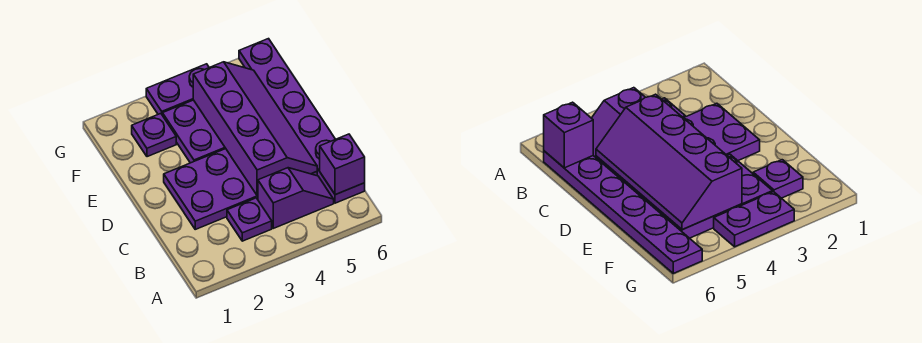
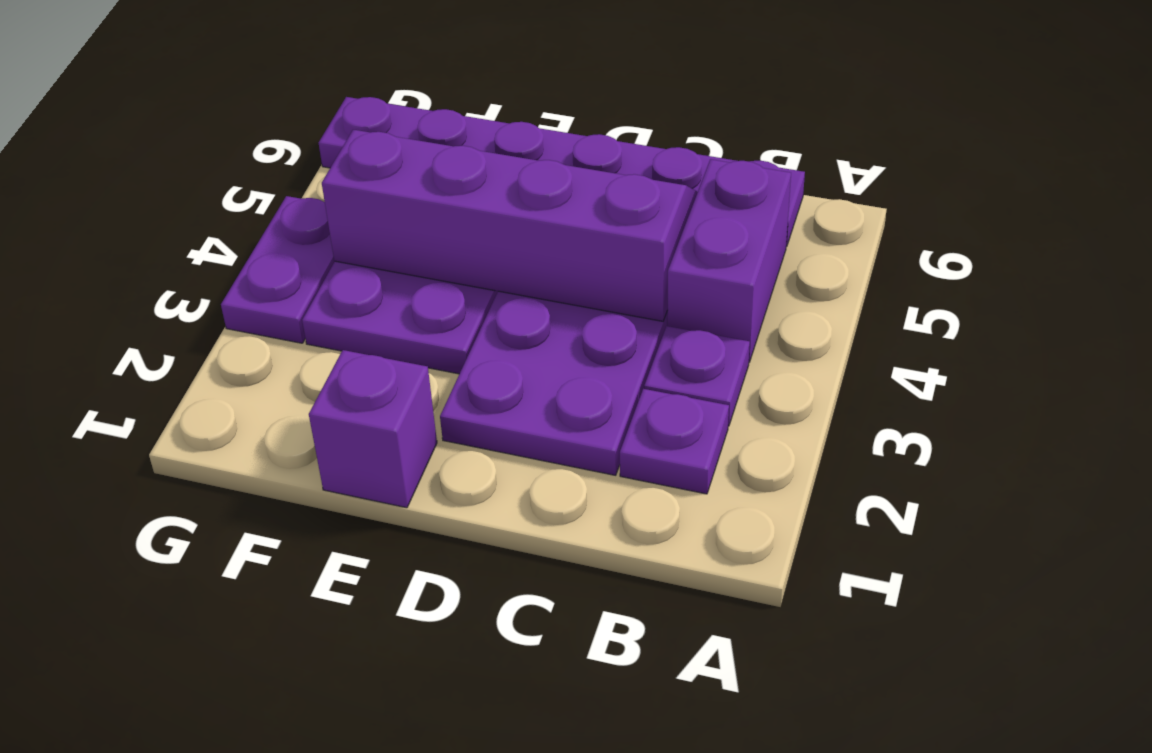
purple 1x2 slope [258,168,334,228] -> purple 1x2 brick [667,159,791,362]
purple 1x1 brick [320,134,365,195] -> purple 1x1 brick moved to [309,350,437,508]
purple 1x1 plate [132,114,176,157] -> purple 1x1 plate moved to [620,389,729,494]

